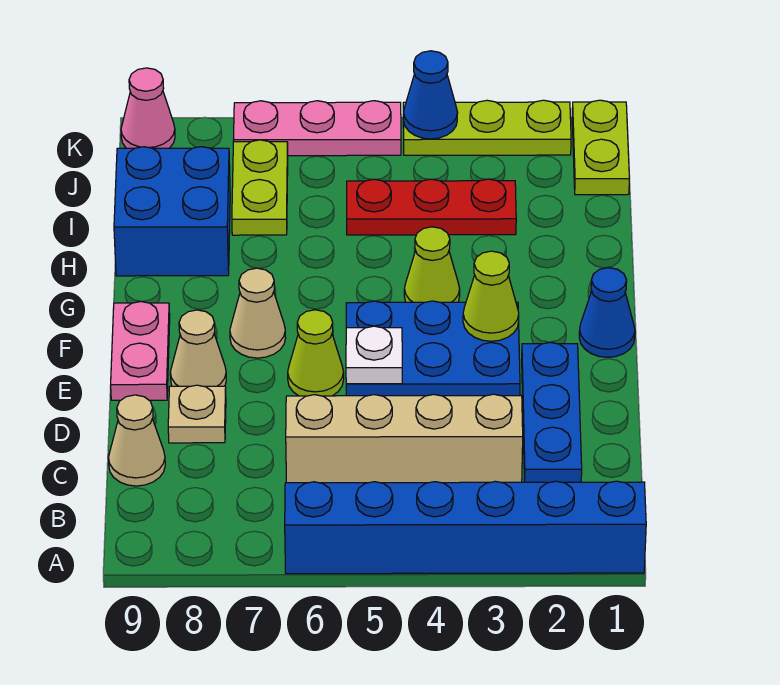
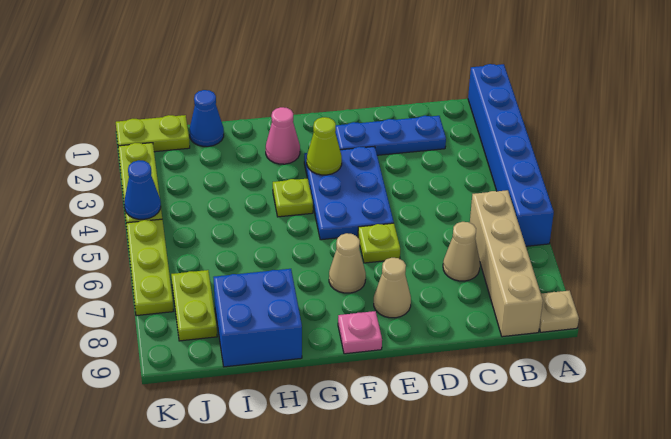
tan 1x4 brick [286,394,523,483] -> tan 1x4 brick moved to [470,190,543,337]
tan 1x1 cone [108,395,165,486] -> tan 1x1 cone moved to [443,222,480,281]
tan 1x1 plate [168,385,226,443] -> tan 1x1 plate moved to [539,291,579,332]
white 1x1 plate [346,326,402,384] -> none
lime 1x1 cone [288,310,344,396] -> lime 1x1 plate [358,223,400,263]
pink 1x2 plate [111,302,170,400] -> pink 1x1 plate [338,311,382,354]
blue 1x1 cone [579,268,635,357] -> blue 1x1 cone moved to [189,90,224,147]
lime 1x1 cone [404,227,460,302] -> lime 1x1 plate [273,178,313,217]
red 1x3 plate [347,179,516,235] -> none
lime 1x2 plate [232,140,288,235] -> lime 1x2 plate turned to [171,270,217,341]
pink 1x3 plate [234,101,401,156] -> lime 1x3 plate [126,219,173,316]
pink 1x1 cone [121,68,175,148] -> pink 1x1 cone moved to [266,107,300,164]

